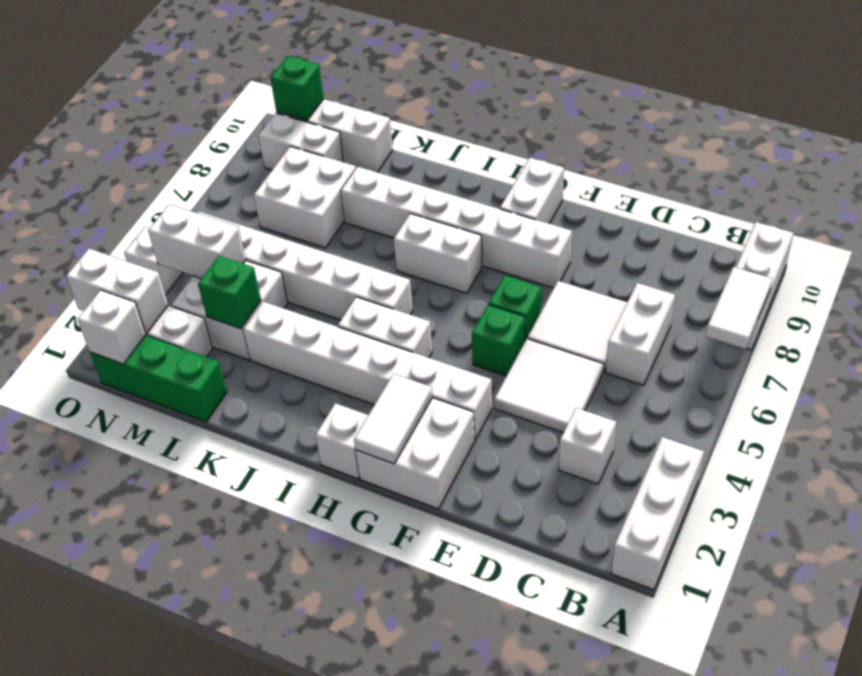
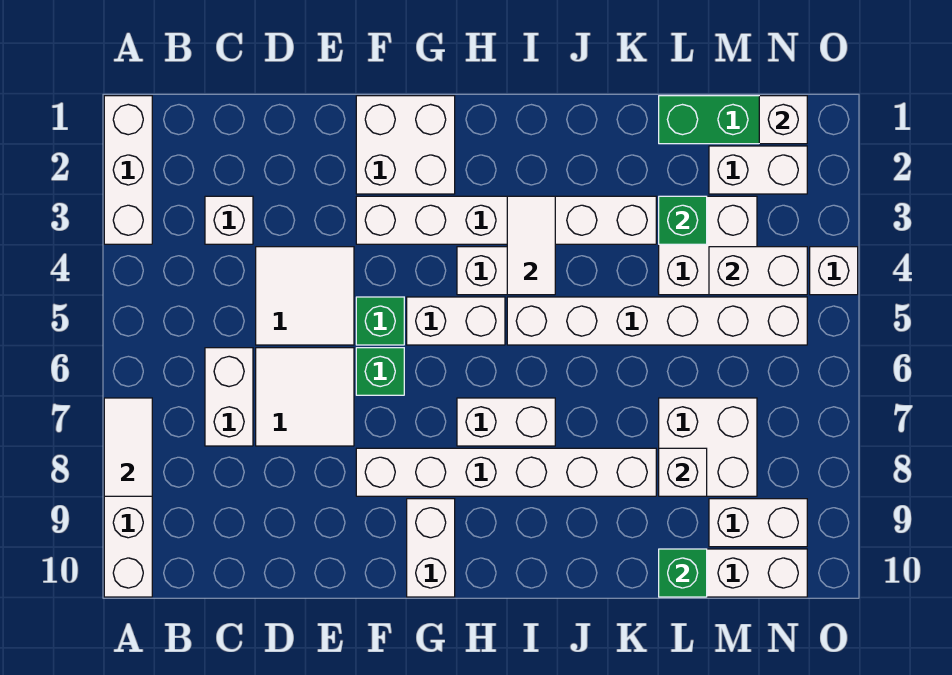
white 1x2 tile [354,374,433,464] -> white 1x2 tile moved to [507,196,555,295]
white 1x1 brick [315,403,368,479] -> white 1x1 brick moved to [659,448,707,496]
white 1x2 brick [66,249,168,333] -> white 1x2 brick moved to [407,297,505,345]
green 1x1 brick [271,56,324,121] -> green 1x1 brick moved to [659,549,707,597]

